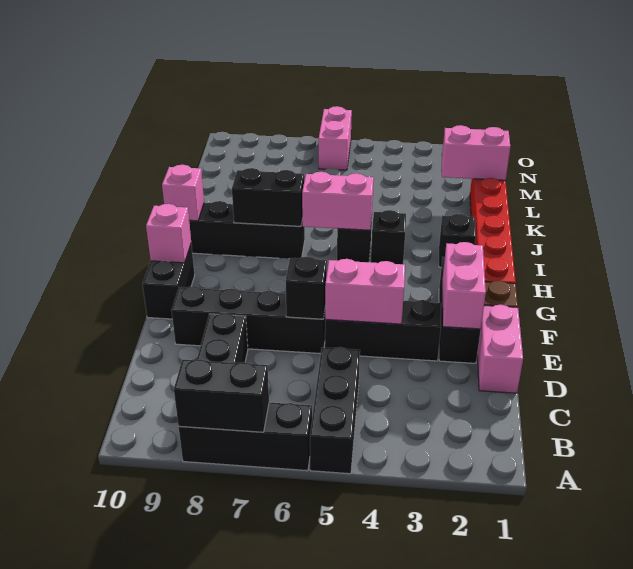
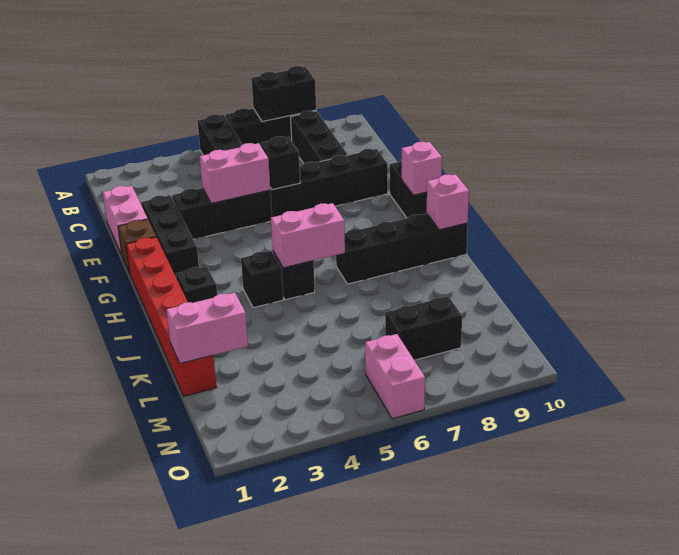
pink 1x2 brick [443,242,486,329] -> none
black 1x2 brick [232,168,304,226] -> black 1x2 brick moved to [385,296,462,360]

